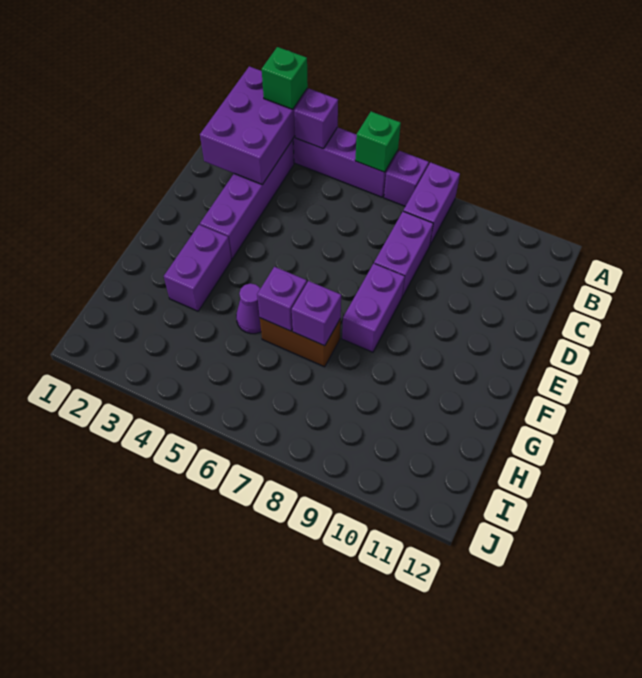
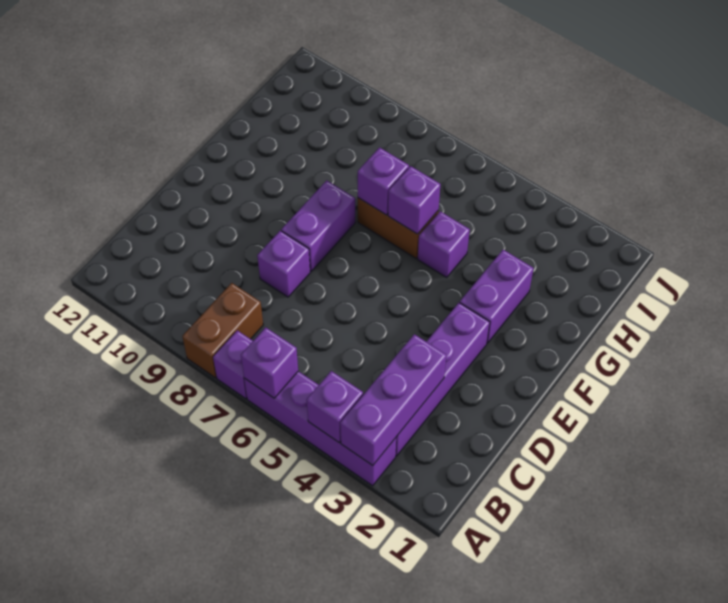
purple 2x3 brick [200,66,308,185] -> purple 1x3 brick [340,334,446,466]
green 1x1 brick [262,47,308,109] -> none
green 1x1 brick [355,112,401,172] -> purple 1x1 brick [241,327,298,398]
purple 1x2 brick [403,162,460,245] -> brown 1x2 brick [182,283,263,378]
purple 1x2 brick [374,211,433,297] -> purple 1x1 brick [257,231,310,297]
purple 1x1 cone [236,284,261,334] -> purple 1x1 brick [418,211,470,277]

